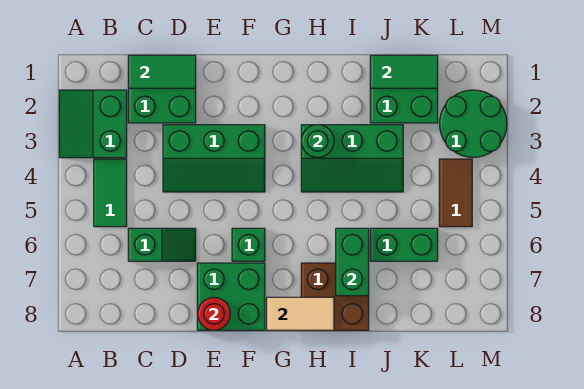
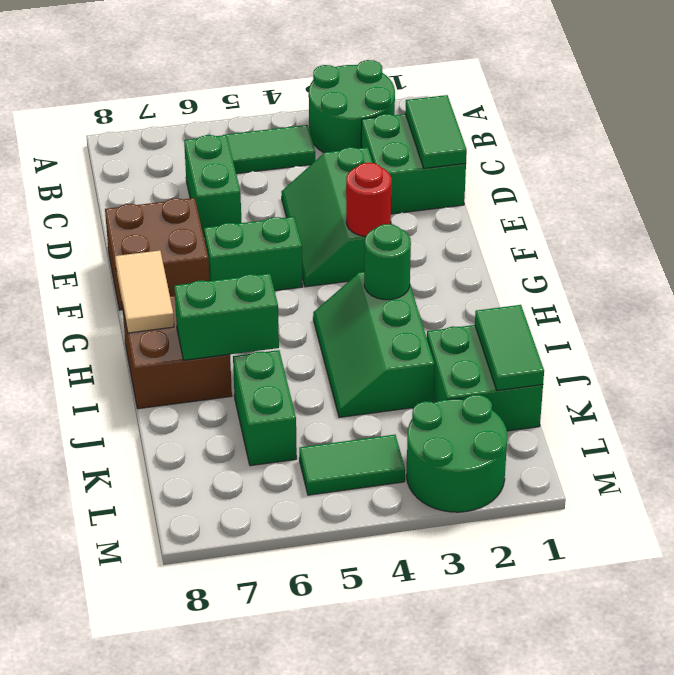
green 2x2 slope [59,90,127,158] -> green 2x2 round brick [309,60,395,153]
green 1x2 slope [128,228,196,261] -> green 1x2 brick [184,135,242,236]
green 2x2 brick [197,263,265,330] -> brown 2x2 brick [105,198,209,310]
red 1x1 round brick [198,298,230,330] -> red 1x1 round brick moved to [346,163,391,237]
green 1x1 brick [232,228,265,261] -> green 1x2 brick [204,217,303,291]
brown 1x2 tile [439,159,472,227] -> green 1x2 tile [299,435,405,495]

